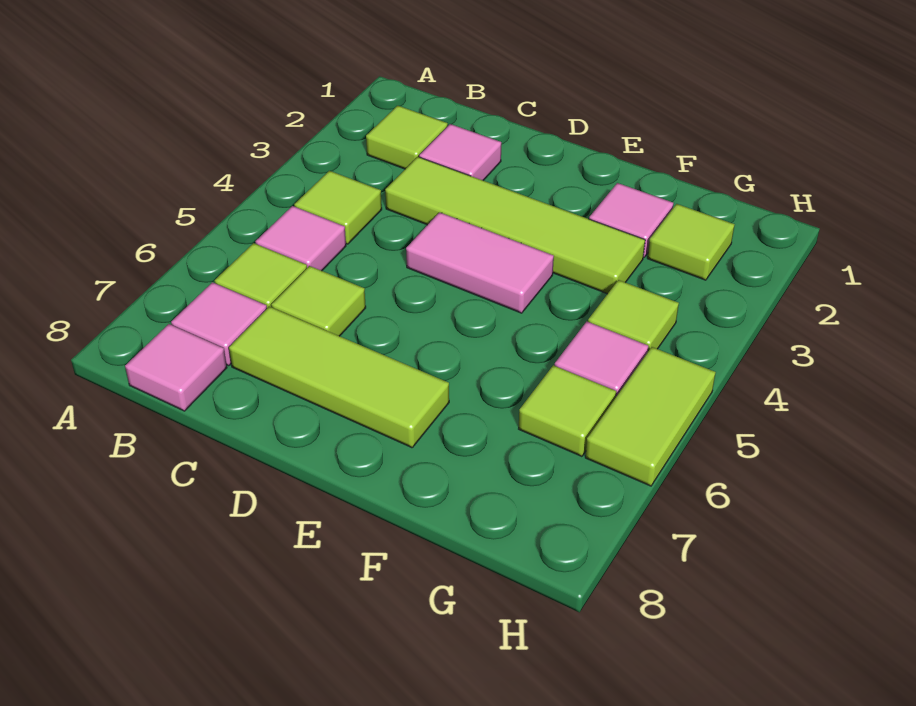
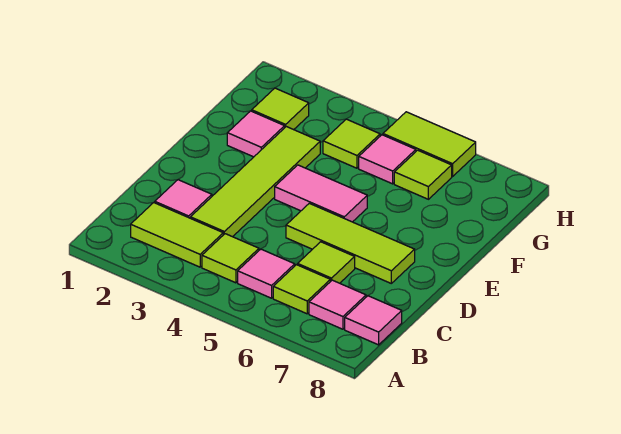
lime 1x1 tile [366,106,448,169] -> lime 1x2 tile [131,203,223,267]
lime 1x3 tile [229,306,449,448] -> lime 1x3 tile turned to [286,203,415,283]
pink 1x2 tile [406,212,554,313] -> pink 1x2 tile turned to [275,165,367,222]

